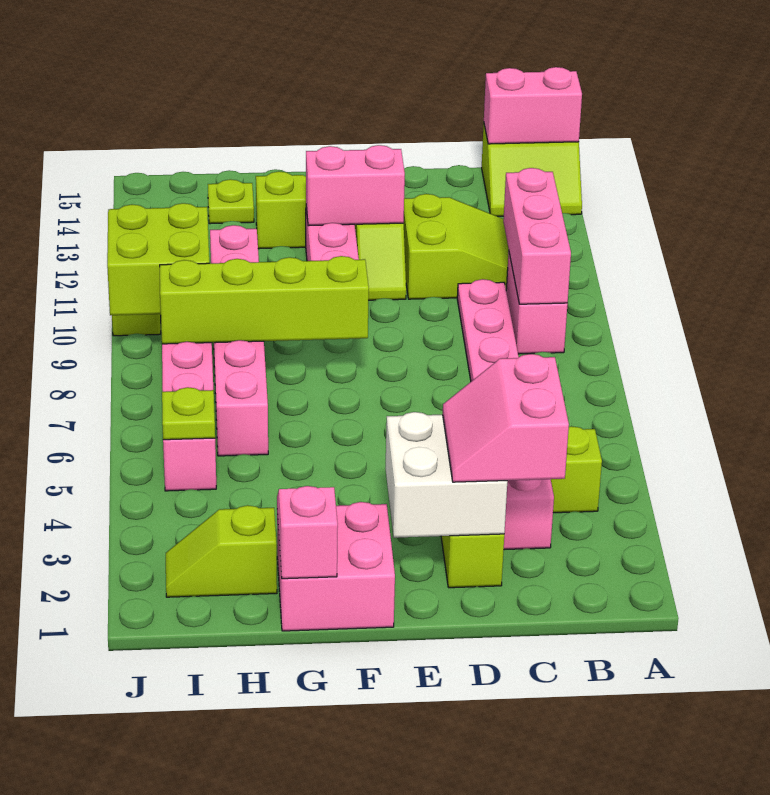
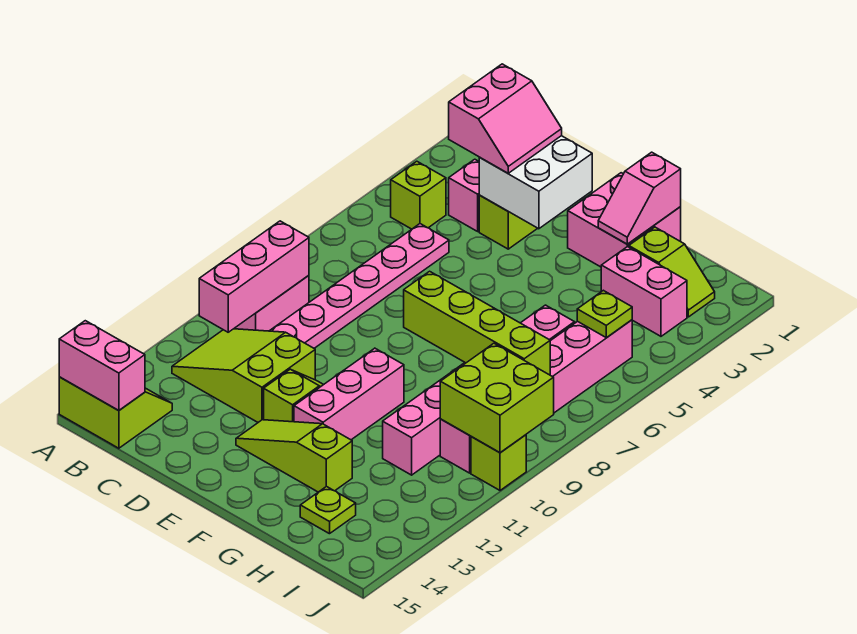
pink 1x2 brick [306,145,405,226] -> pink 1x2 brick moved to [601,247,687,336]

